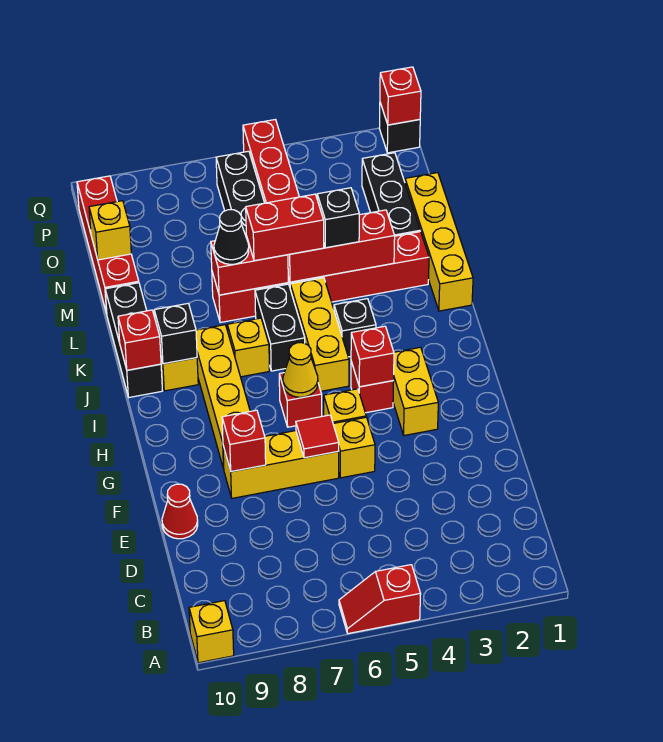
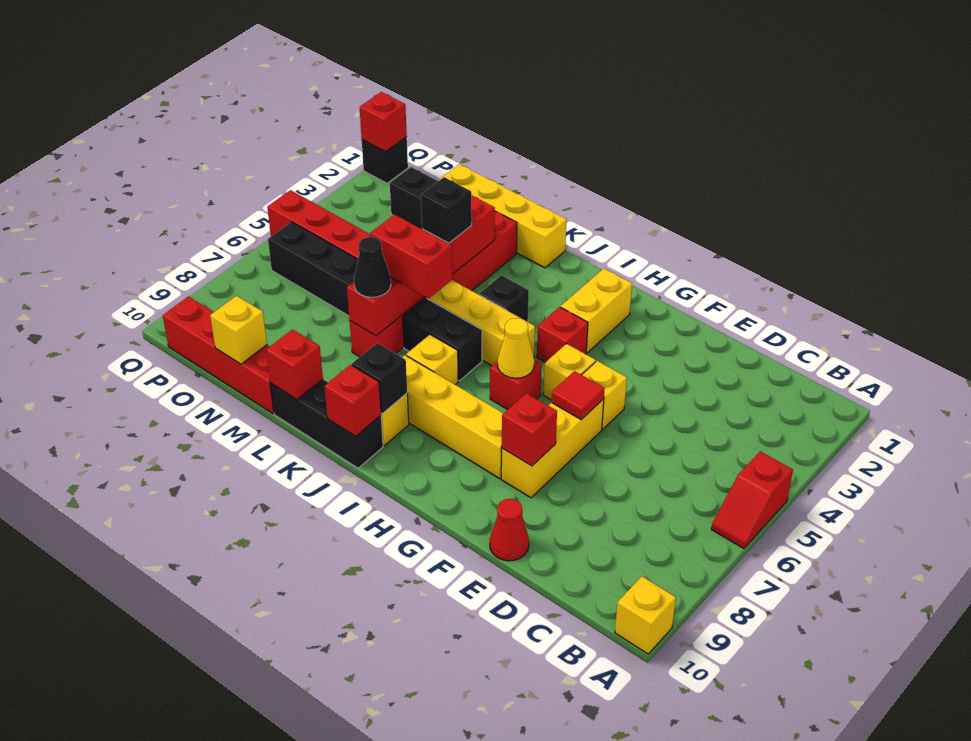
yellow 1x2 brick [393,347,438,435] -> yellow 1x2 brick turned to [561,268,632,353]
red 1x1 brick [351,326,394,387] -> red 1x1 brick moved to [266,329,323,399]
red 1x2 brick [246,194,324,261] -> red 1x2 brick turned to [370,214,452,299]

